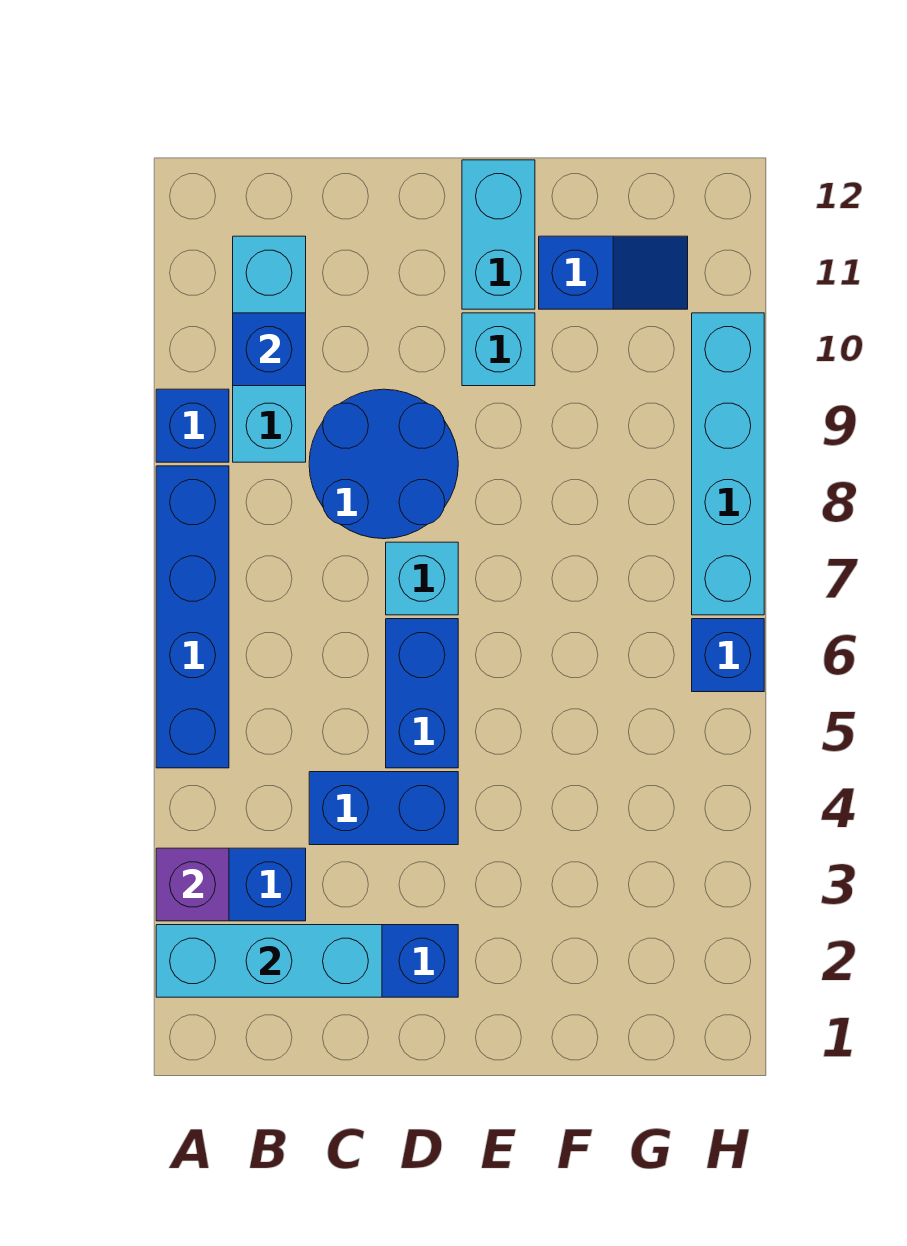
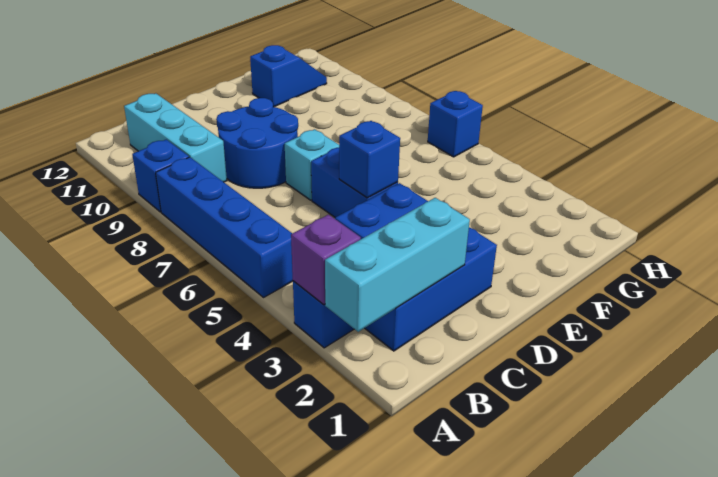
blue 1x1 brick [233,313,306,386] -> blue 1x1 brick moved to [339,121,400,198]
cyan 1x1 brick [462,313,535,386] -> none
cyan 1x2 brick [462,160,535,309] -> none
cyan 1x4 brick [692,313,764,615] -> none

